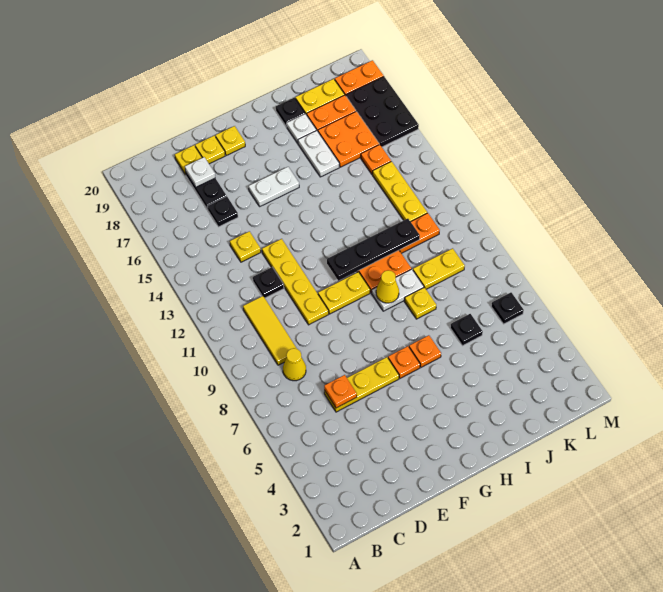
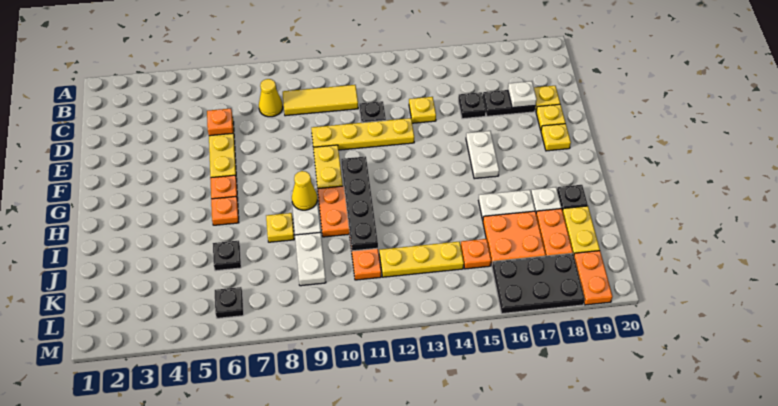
yellow 1x2 plate [413,248,465,289] -> white 1x2 plate [295,232,326,286]

